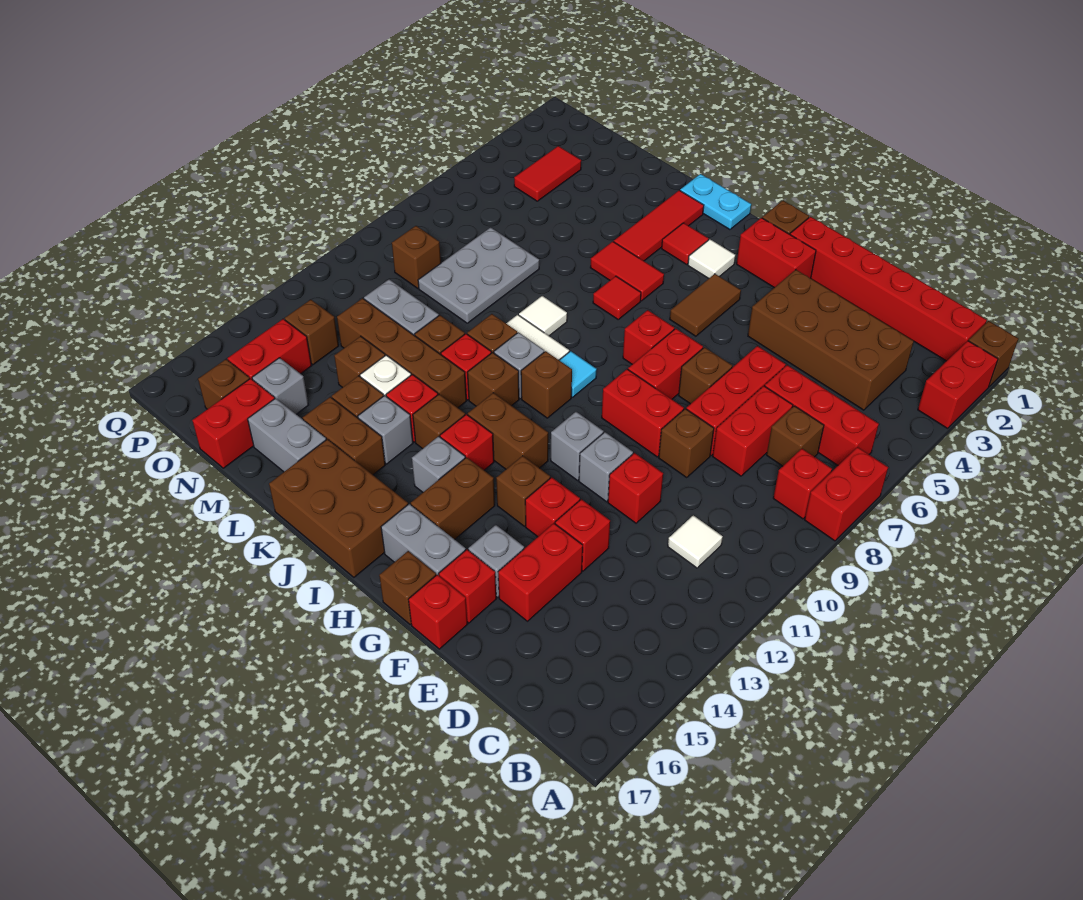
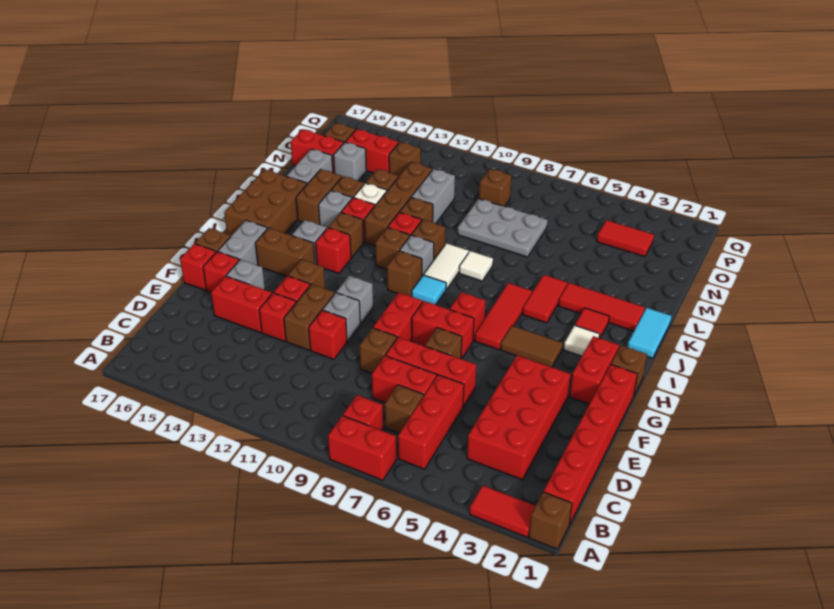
red 1x2 brick [918,341,998,428] -> red 1x2 tile [470,485,535,537]
brown 2x4 brick [748,270,914,410] -> red 2x4 brick [467,355,570,480]
white 1x1 tile [668,515,723,568] -> none
brown 1x2 brick [468,393,548,469] -> brown 1x2 brick moved to [284,284,335,350]
cyan 1x2 plate [680,174,751,230] -> cyan 1x2 tile [627,308,671,358]
red 1x1 tile [593,276,641,319] -> red 1x3 tile [475,283,532,350]

